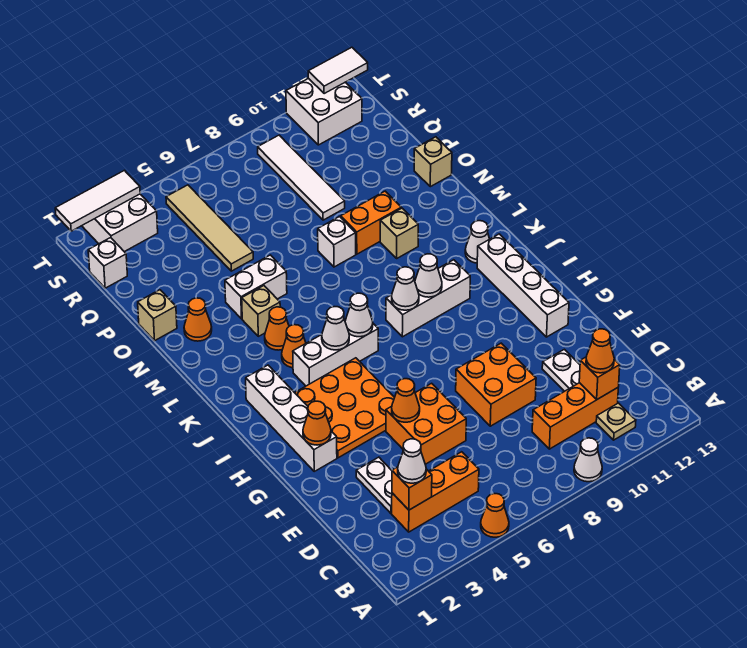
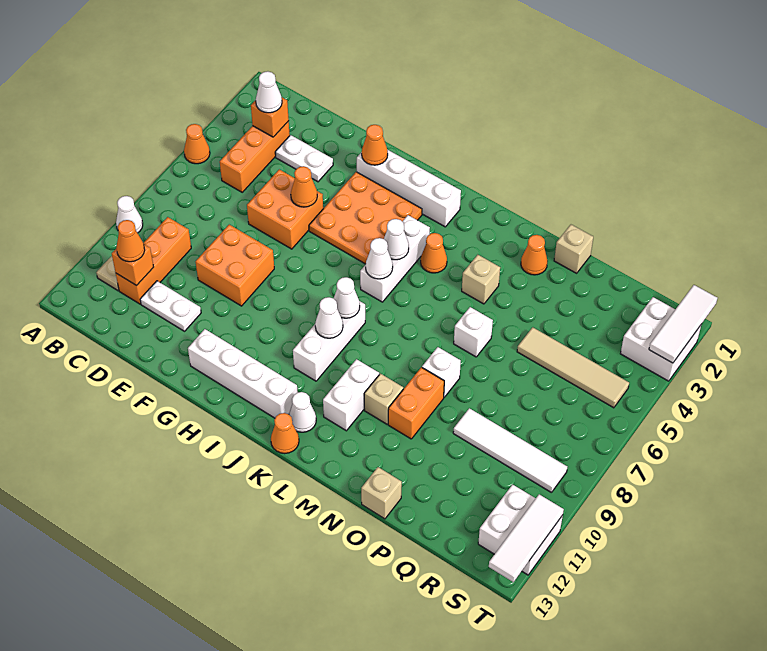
orange 1x1 cone [265,307,289,350] -> orange 1x1 cone moved to [271,413,299,454]
white 1x2 brick [225,255,287,319] -> white 1x2 brick moved to [323,359,379,431]
white 1x1 brick [88,238,127,288] -> white 1x1 brick moved to [454,307,493,357]
white 1x2 tile [308,47,368,94] -> white 1x3 tile [489,494,564,582]

